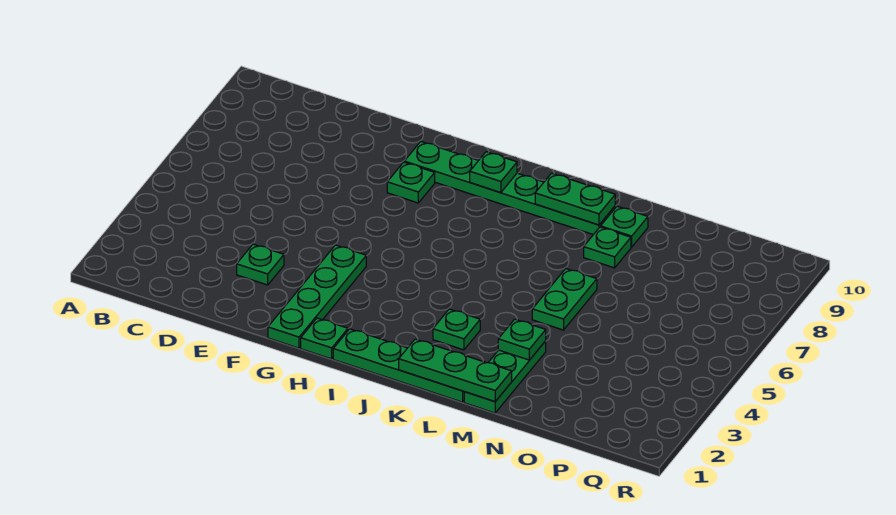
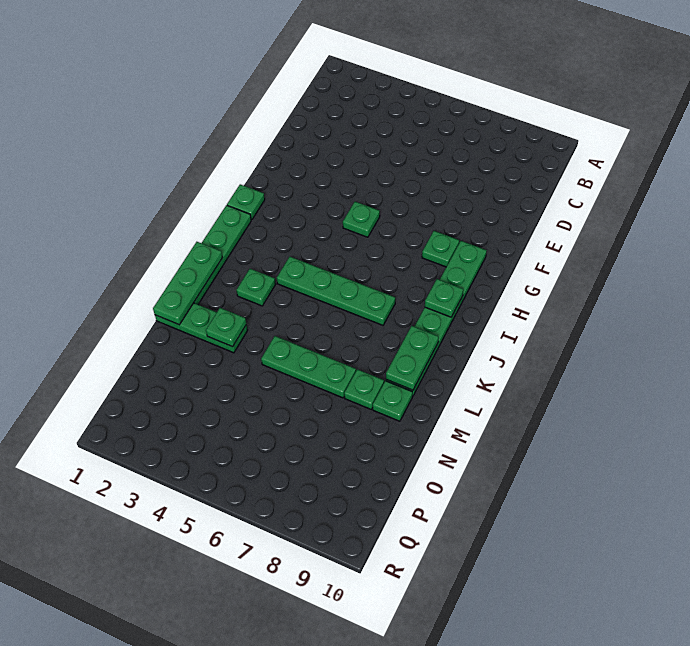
green 1x1 plate [237,244,284,285] -> green 1x1 plate moved to [343,202,380,237]
green 1x4 plate [268,245,366,348] -> green 1x4 plate moved to [277,257,395,325]
green 1x2 plate [532,269,597,330] -> green 1x3 plate [261,336,356,398]

